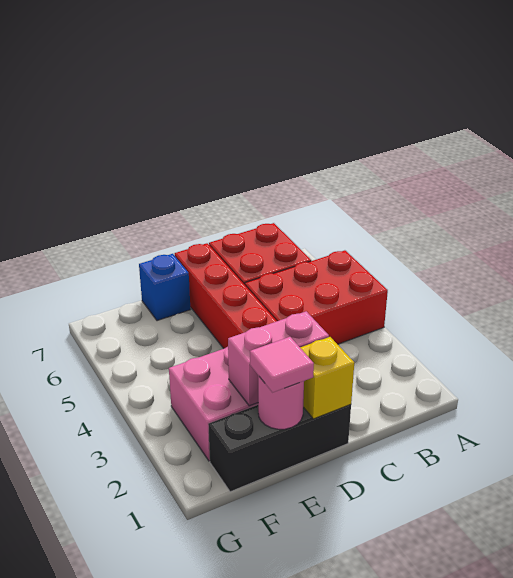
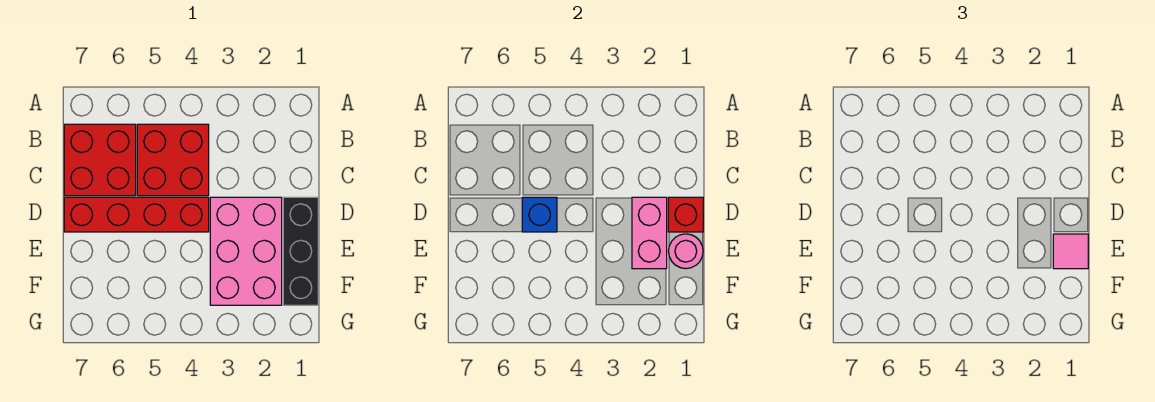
red 2x3 brick [245,250,388,344] -> red 2x2 brick [137,124,209,196]
yellow 1x1 brick [300,337,354,419] -> red 1x1 brick [668,197,703,232]
blue 1x1 brick [139,254,190,321] -> blue 1x1 brick moved to [522,197,557,232]

